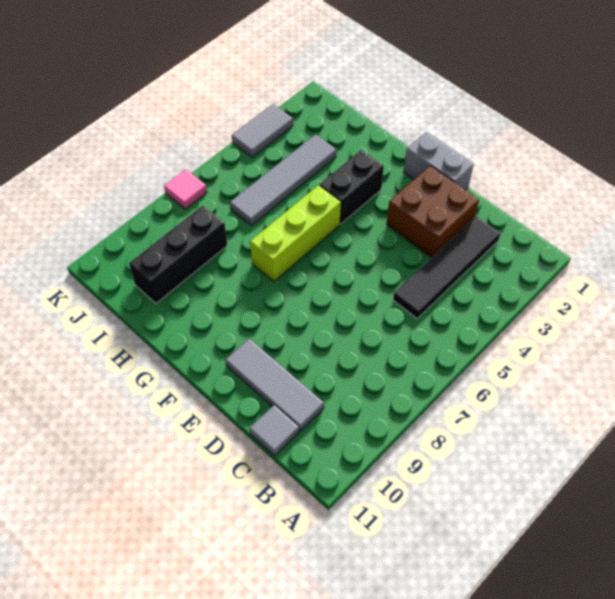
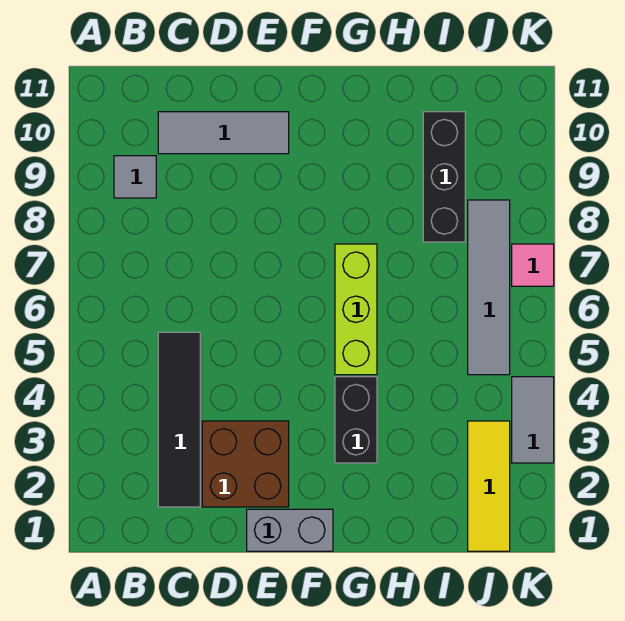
grey 1x1 tile [249,405,299,456] -> grey 1x1 tile moved to [114,156,156,198]
grey 1x4 tile [230,134,336,226] -> grey 1x4 tile moved to [468,200,510,375]
none -> yellow 1x3 tile [468,421,510,551]

